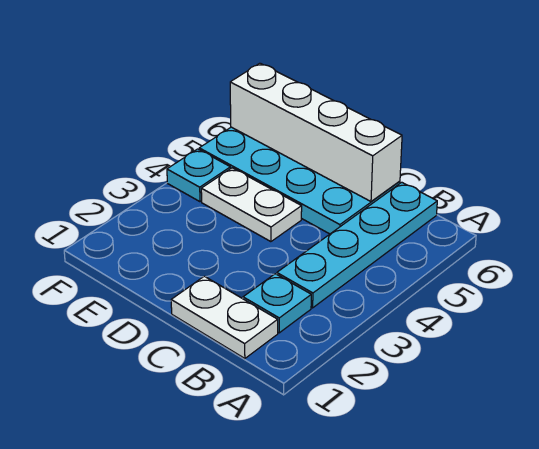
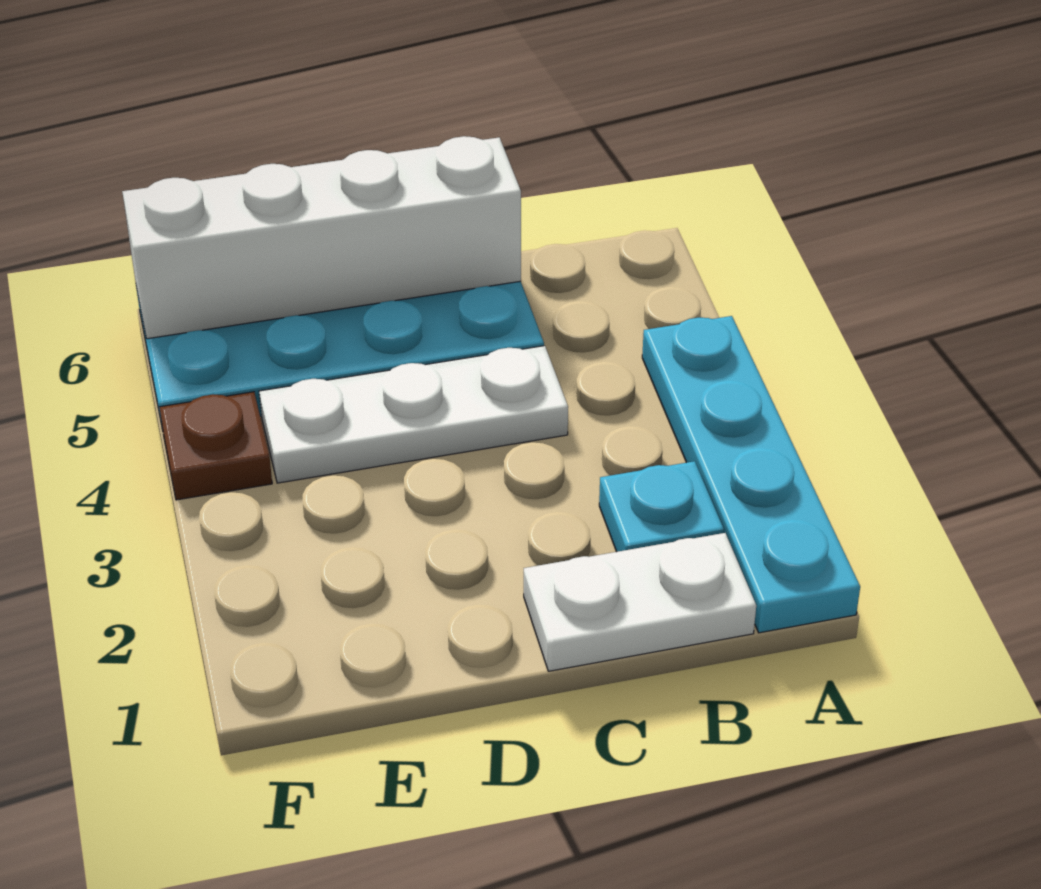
cyan 1x4 plate [277,182,437,308] -> cyan 1x4 plate moved to [642,316,860,633]
white 1x2 plate [201,168,302,242] -> white 1x3 plate [259,346,568,483]
cyan 1x1 plate [167,149,230,202] -> brown 1x1 plate [159,392,272,500]

